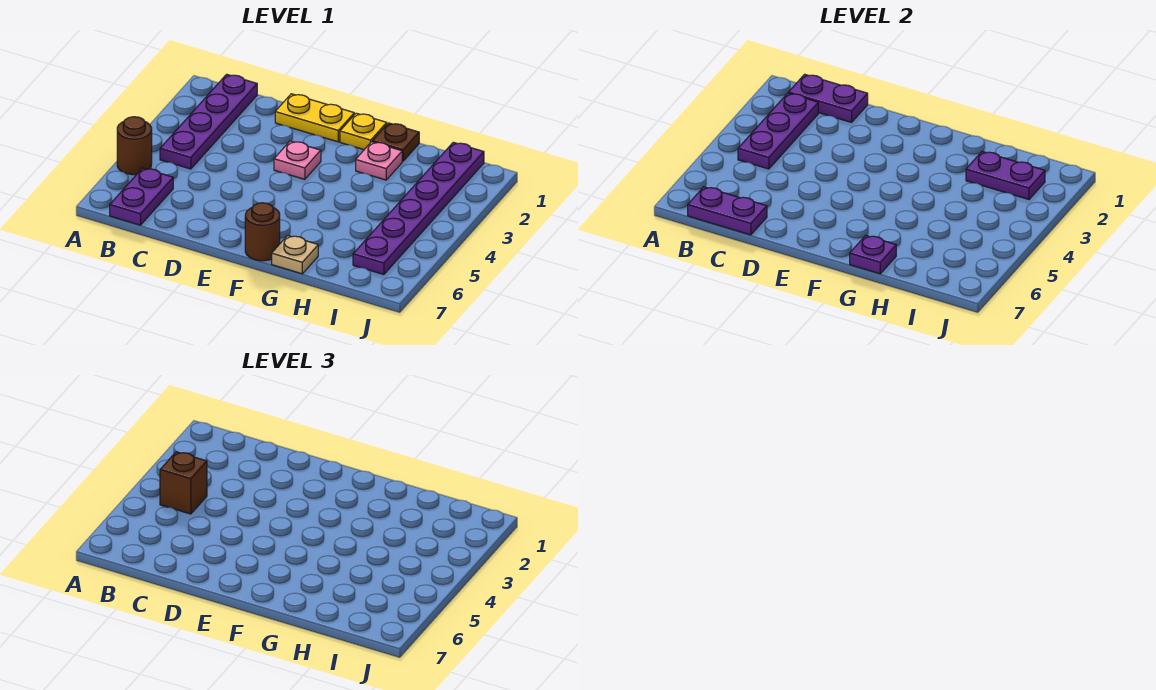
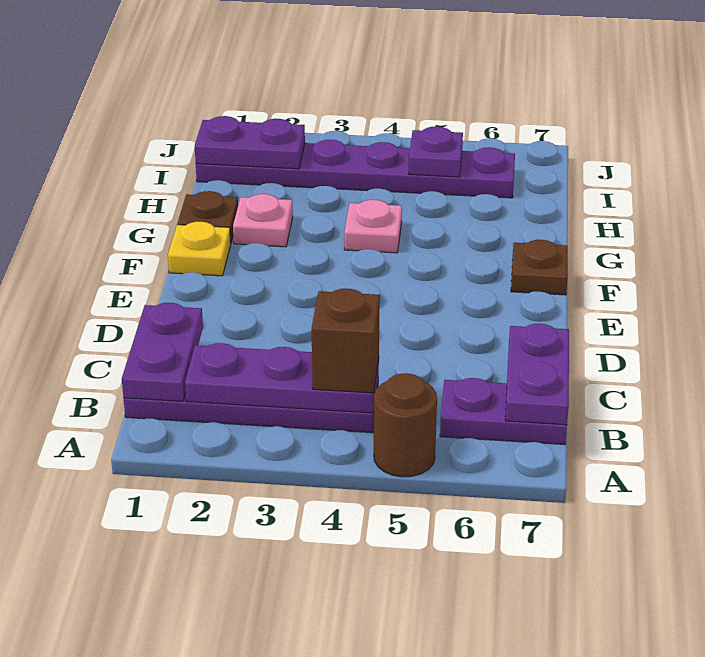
yellow 1x2 plate [275,94,354,142] -> none
pink 1x1 plate [274,141,321,179] -> pink 1x1 plate moved to [344,200,402,253]
brown 1x1 round brick [245,203,280,261] -> brown 1x1 plate [511,240,568,295]
tan 1x1 plate [272,235,318,274] -> none
purple 1x1 plate [850,235,896,274] -> purple 1x1 plate moved to [409,126,463,177]
purple 1x2 plate [966,151,1045,199] -> purple 1x2 plate turned to [195,116,305,169]

